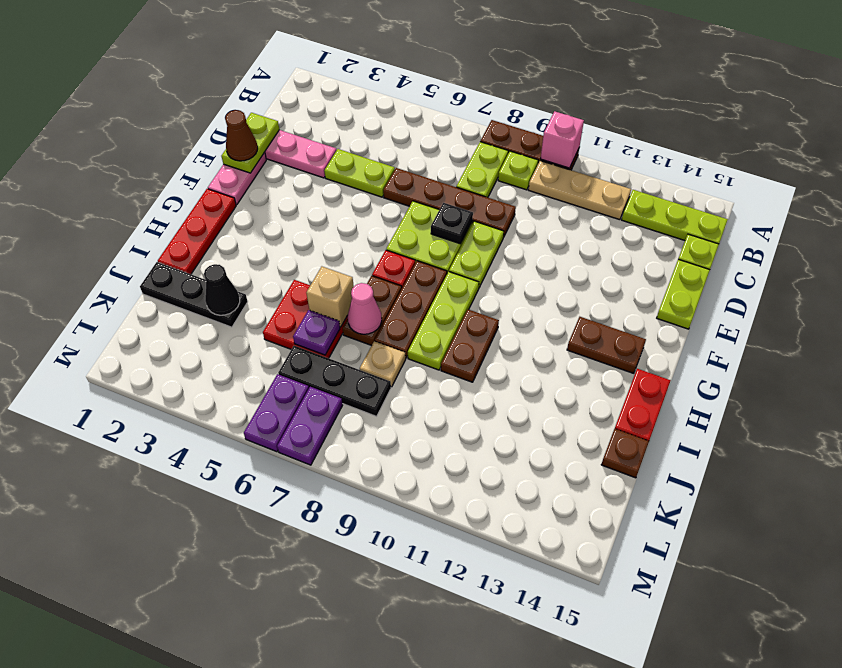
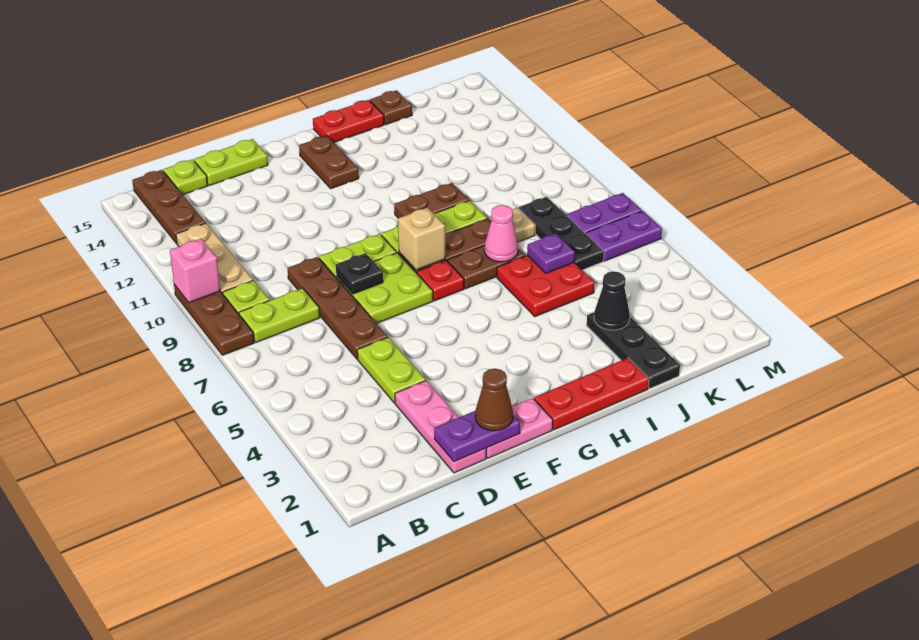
lime 1x3 plate [622,190,728,244] -> brown 1x3 plate [132,170,206,244]
lime 1x2 plate [221,113,279,173] -> purple 1x2 plate [434,411,520,462]
tan 1x1 brick [306,267,354,327] -> tan 1x1 brick moved to [398,208,445,270]

